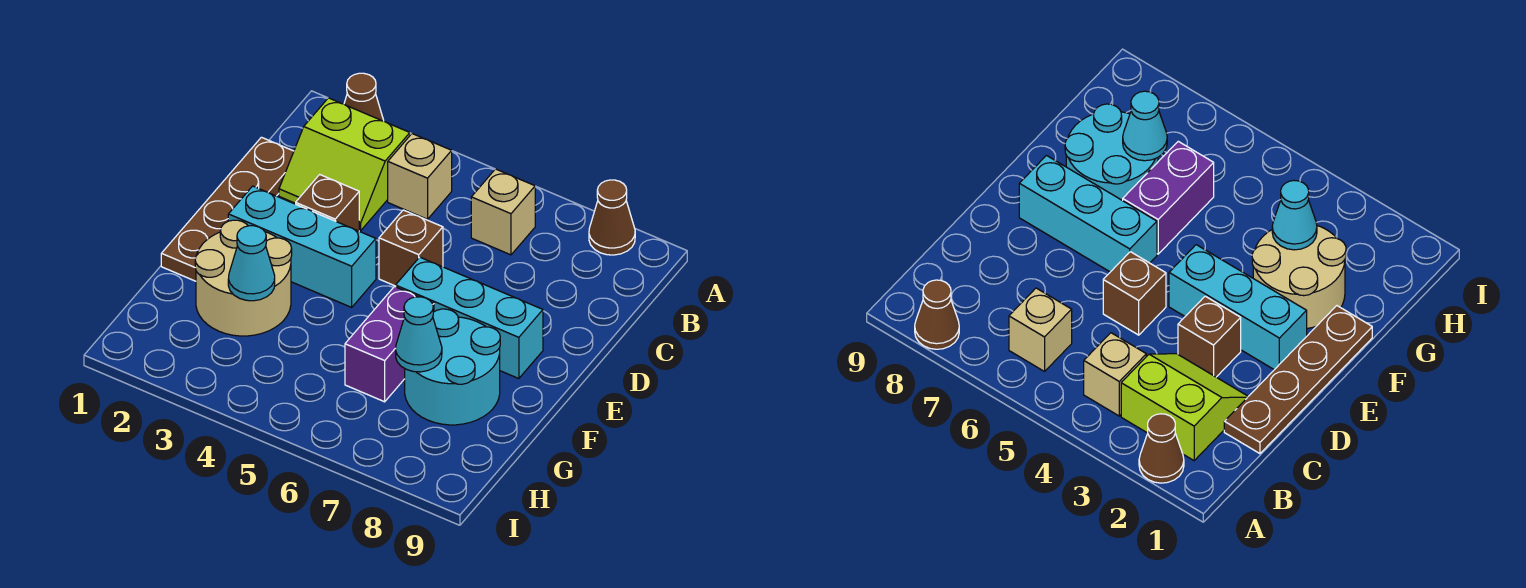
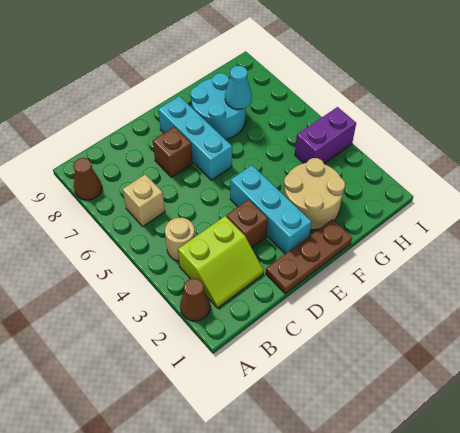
lime 2x2 slope [279,98,410,231] -> lime 2x2 slope turned to [178,216,264,308]
tan 1x1 brick [388,134,452,219] -> tan 1x1 round brick [165,218,195,261]
brown 1x4 plate [161,137,294,281] -> brown 1x3 plate [266,219,352,294]
brown 1x1 brick [379,210,443,286] -> brown 1x1 brick moved to [153,127,193,177]
purple 1x2 brick [345,287,434,402] -> purple 1x2 brick moved to [295,107,356,163]
cyan 1x1 cone [228,226,275,301] -> none

